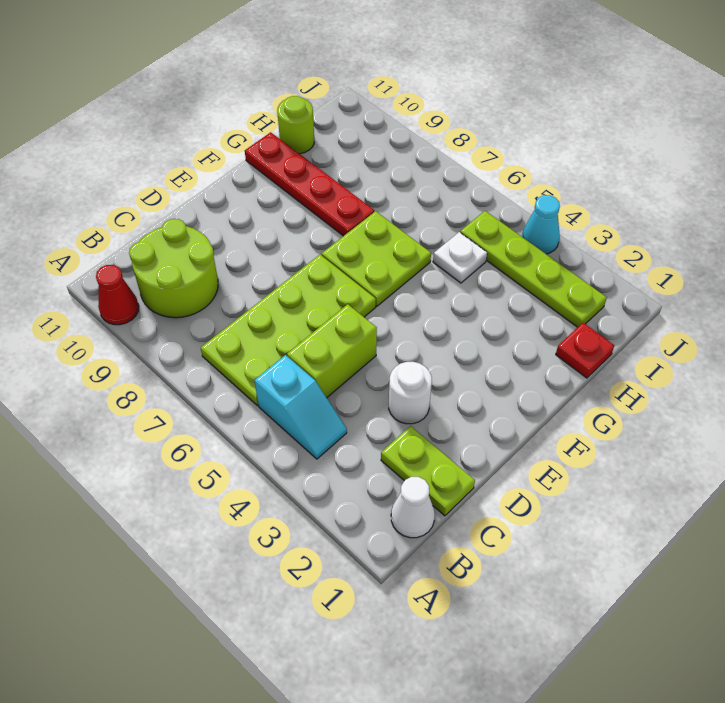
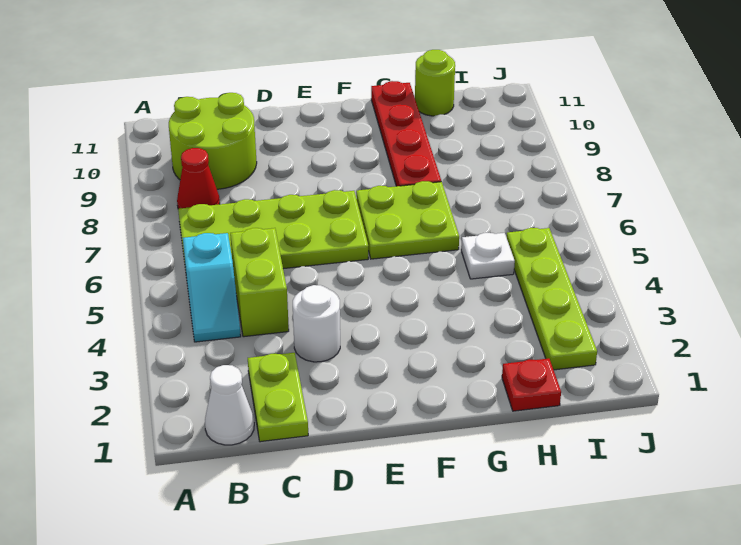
red 1x1 cone [96,265,139,325] -> red 1x1 cone moved to [177,148,220,209]
lime 1x2 brick [287,304,377,398] -> lime 1x2 brick turned to [230,228,289,337]
cyan 1x1 cone [522,195,560,254] -> none

